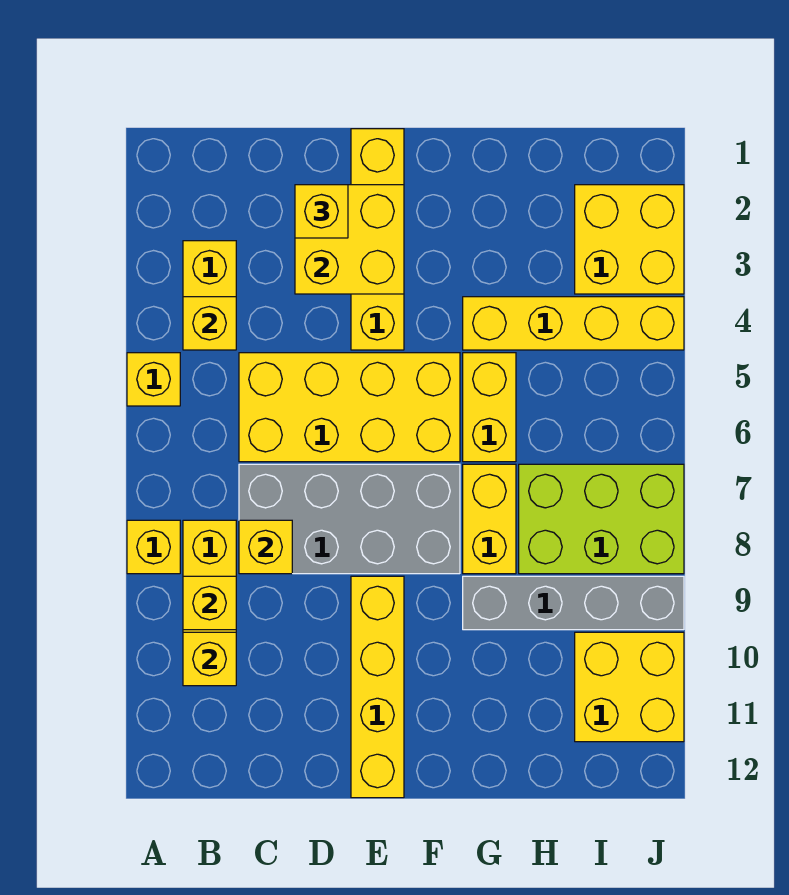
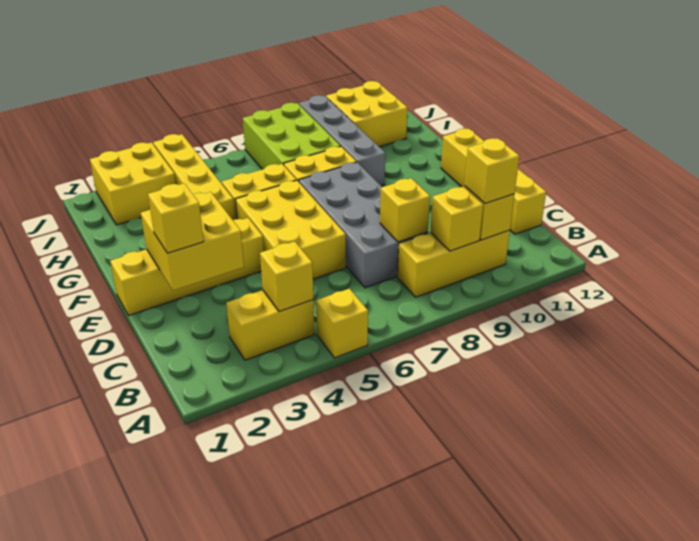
yellow 1x1 brick [127,520,180,574] -> yellow 1x1 brick moved to [464,138,519,203]
yellow 2x4 brick [239,353,460,462] -> yellow 2x3 brick [235,180,346,279]
yellow 1x4 brick [351,576,404,798] -> yellow 1x4 brick turned to [441,128,546,234]

